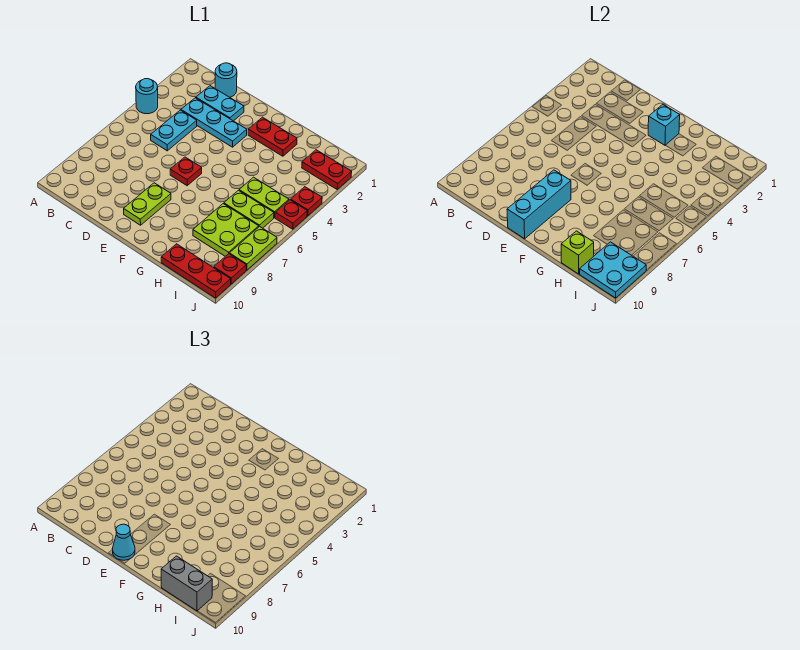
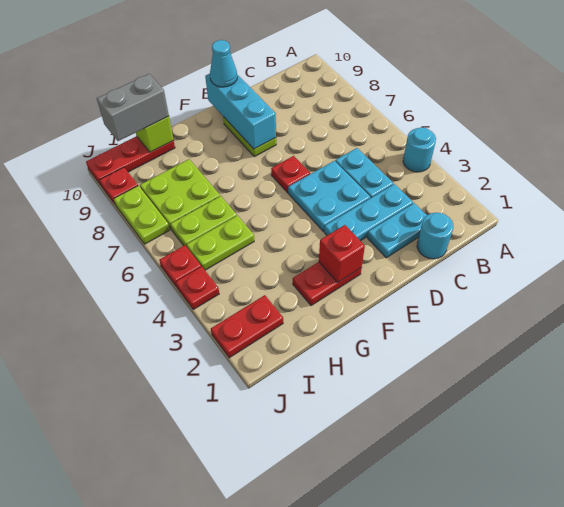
cyan 1x1 brick [648,104,680,145] -> red 1x1 brick [319,225,365,283]
cyan 2x2 plate [580,242,646,298] -> cyan 2x2 plate moved to [288,161,370,231]

